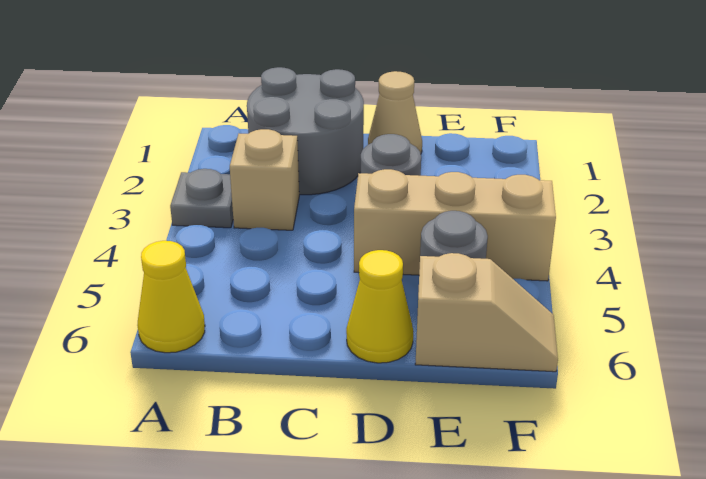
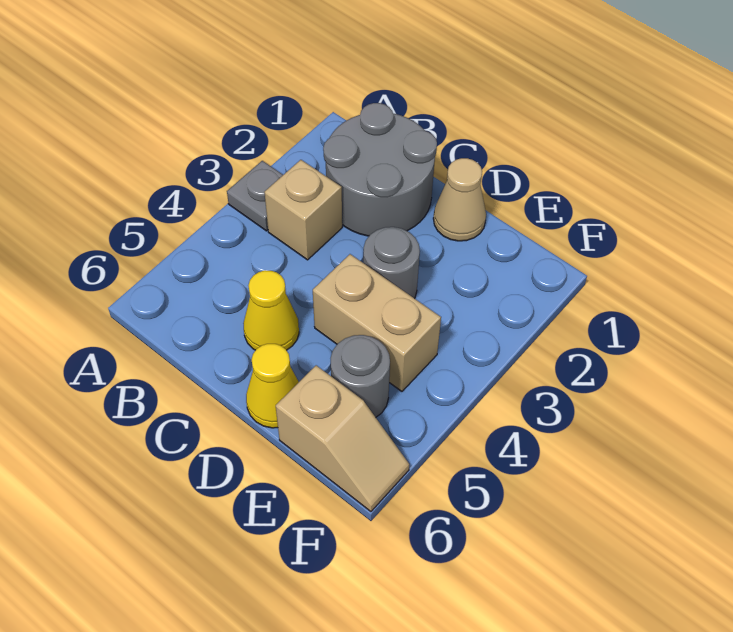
yellow 1x1 cone [137,241,205,353] -> yellow 1x1 cone moved to [243,270,299,350]
tan 1x3 brick [354,169,556,281] -> tan 1x2 brick [313,254,441,391]

